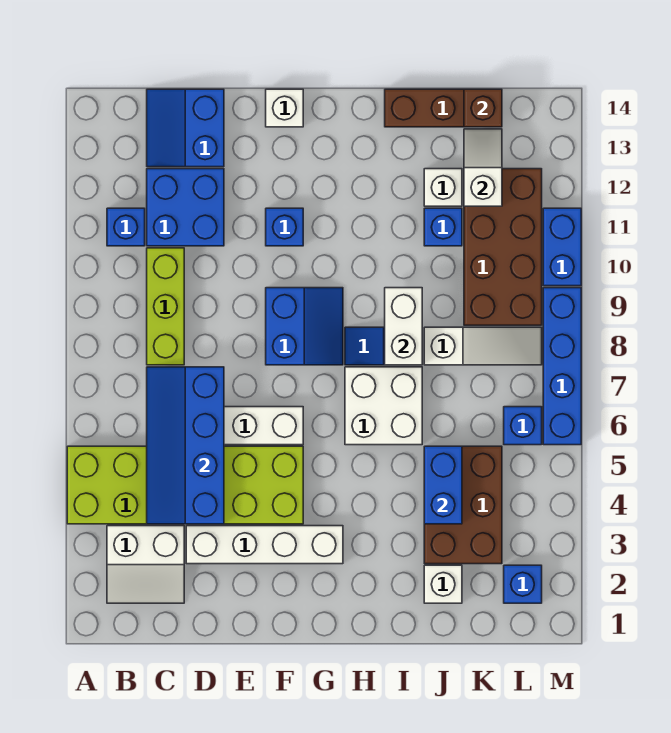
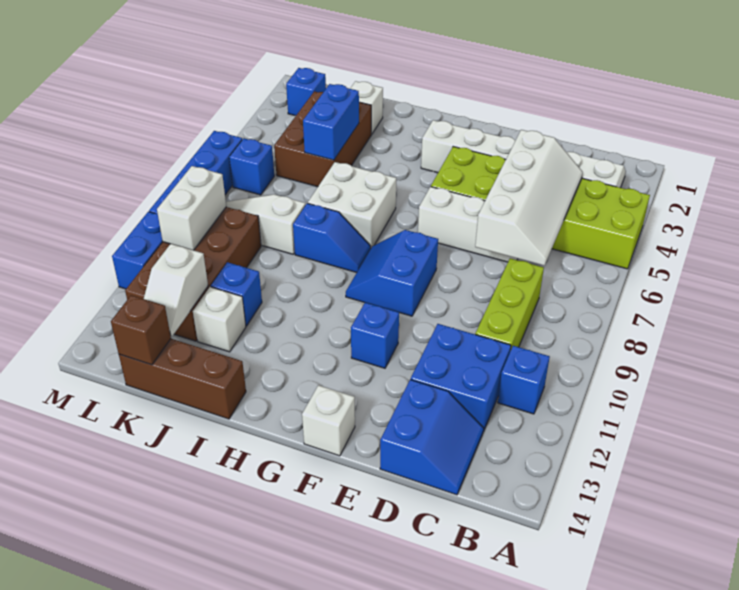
blue 2x4 slope [147,367,224,524] -> white 2x4 slope [475,130,583,266]
white 1x2 brick [385,288,422,365] -> white 1x2 brick moved to [157,166,226,250]

